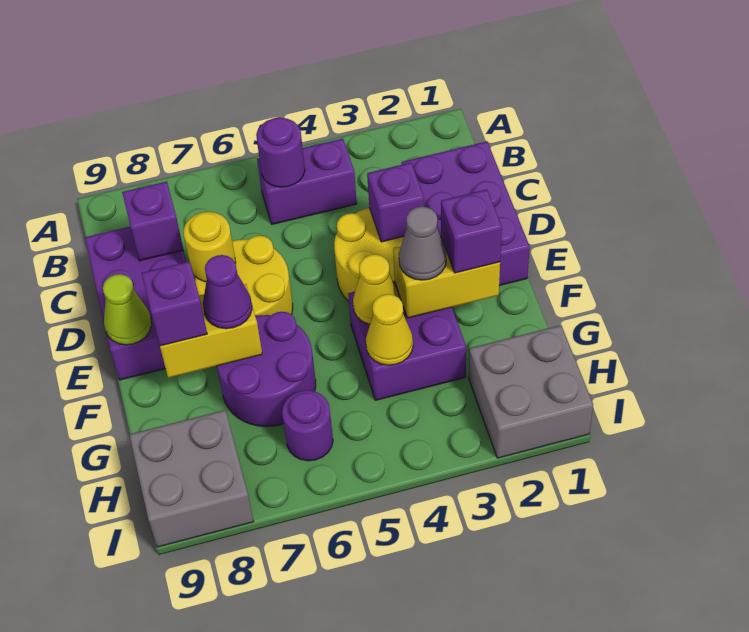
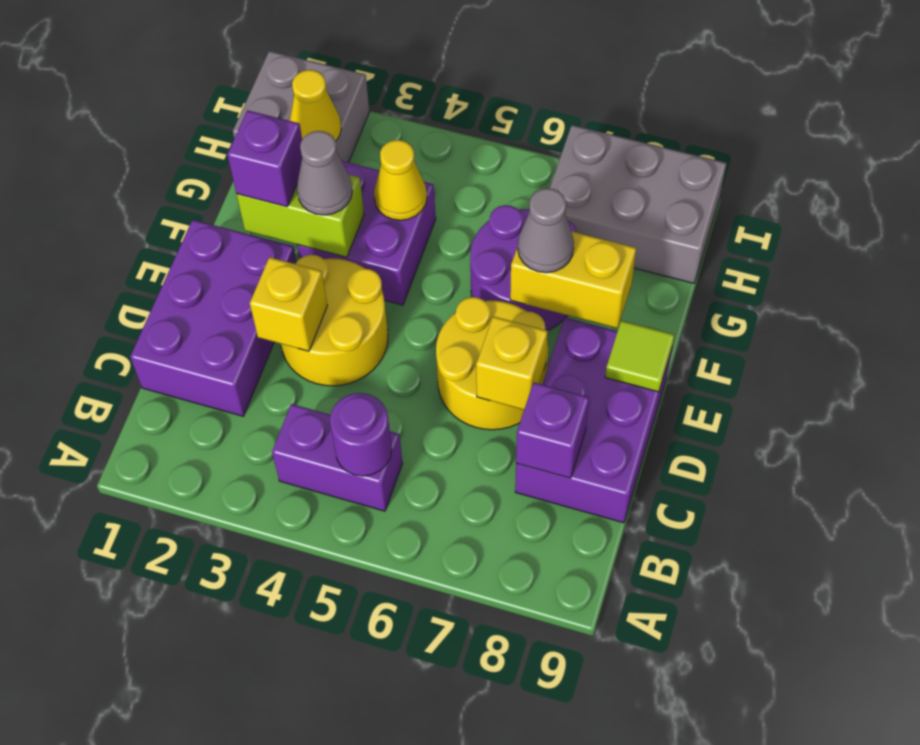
purple 1x1 brick [367,163,424,242] -> yellow 1x1 brick [250,257,327,351]
yellow 1x1 round brick [183,212,236,282] -> yellow 1x1 brick [476,316,548,410]
lime 1x1 cone [103,274,152,345] -> lime 1x1 tile [605,321,674,392]
yellow 1x2 brick [393,243,500,318] -> lime 1x2 brick [237,175,364,257]
yellow 1x1 cone [353,254,399,324] -> yellow 1x1 cone moved to [290,70,341,141]
purple 1x1 cone [203,255,252,329] -> grey 1x1 cone [518,188,574,273]
purple 1x1 brick [142,261,207,346] -> none
purple 1x1 round brick [282,390,333,461] -> none
grey 2x2 brick [129,410,254,547] -> grey 2x3 brick [549,125,726,283]

